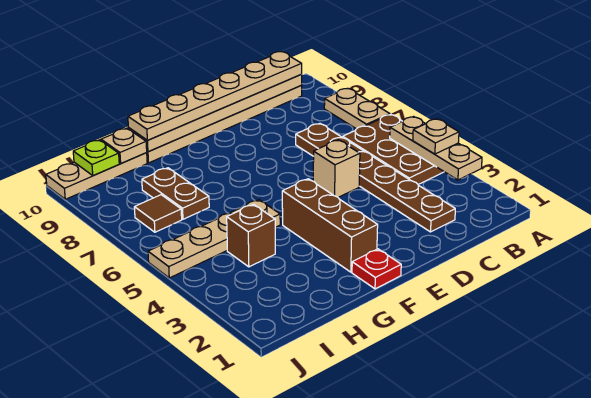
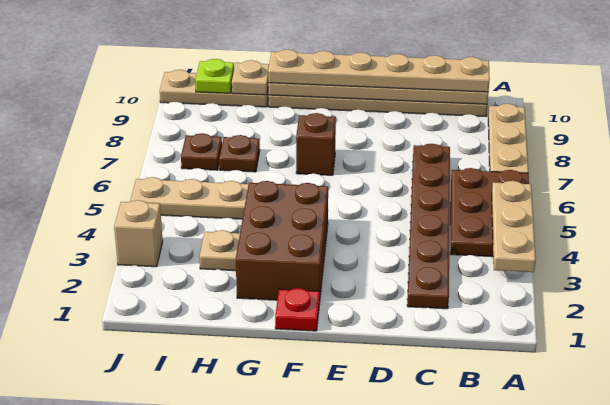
tan 1x1 plate [413,119,459,154] -> tan 1x1 plate moved to [199,230,240,271]
tan 1x2 plate [324,88,390,129] -> tan 1x3 plate [488,104,528,173]
tan 1x1 brick [313,140,360,197] -> tan 1x1 brick moved to [114,200,163,267]
brown 1x3 brick [282,179,378,272] -> brown 2x3 brick [236,181,328,300]
brown 1x1 brick [227,204,275,267] -> brown 1x1 brick moved to [296,113,336,175]
brown 1x2 plate [142,168,209,219] -> brown 1x1 plate [219,135,260,172]
brown 1x1 tile [134,195,182,232] -> brown 1x1 plate [181,133,222,170]

